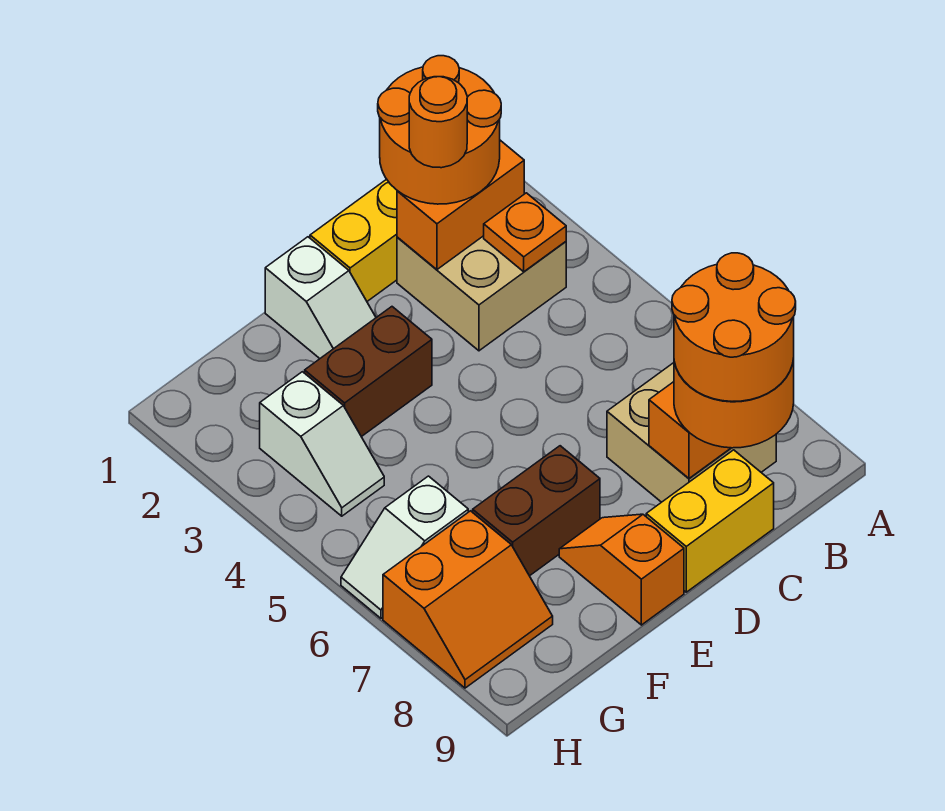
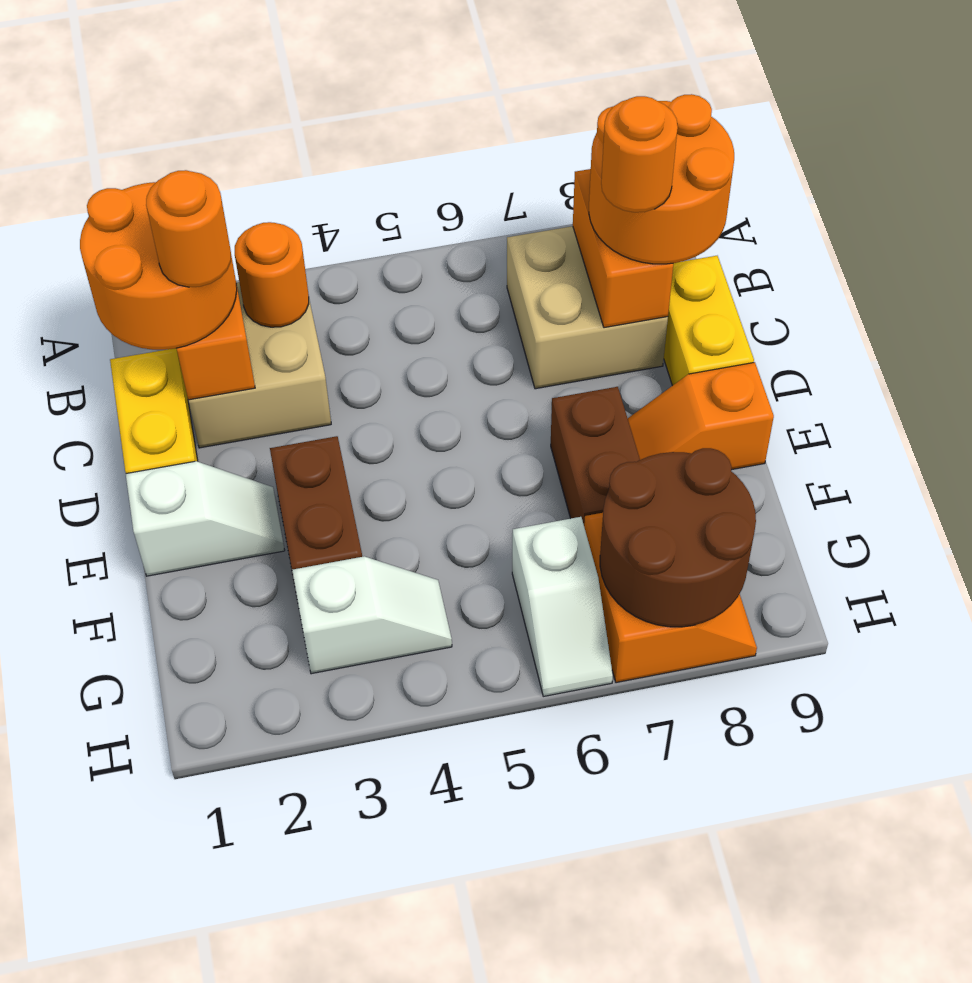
orange 1x1 plate [484,193,566,272] -> orange 1x1 round brick [235,222,309,327]
orange 2x2 round brick [672,253,796,401] -> orange 1x1 round brick [601,96,678,212]
none -> brown 2x2 round brick [600,448,756,627]

